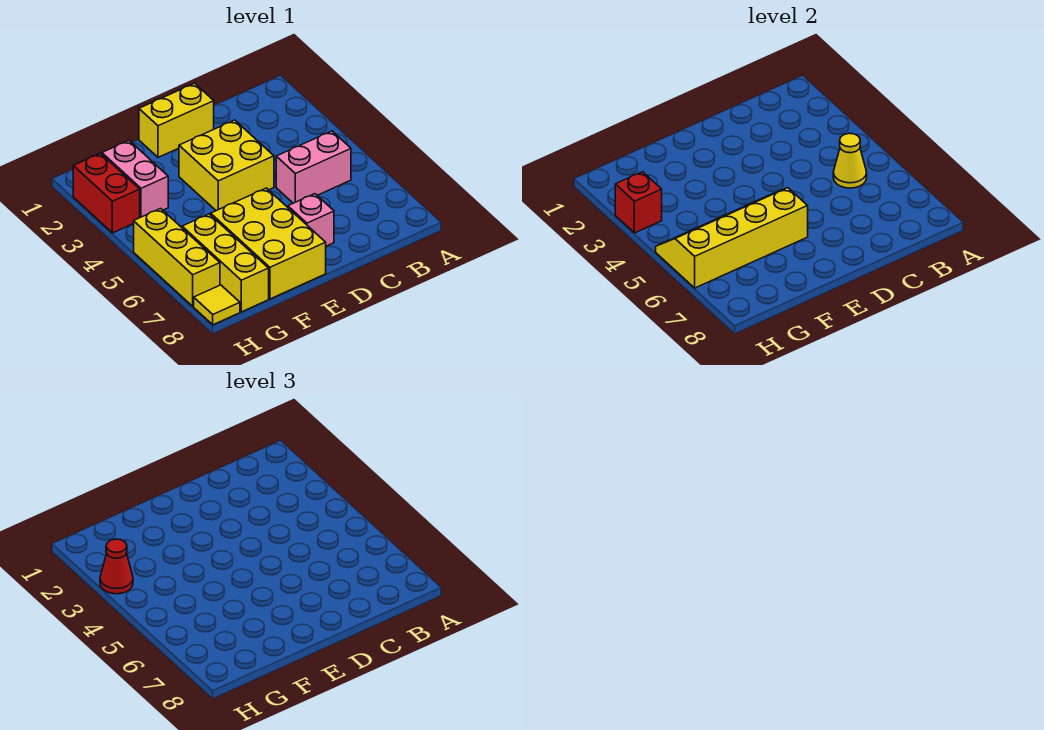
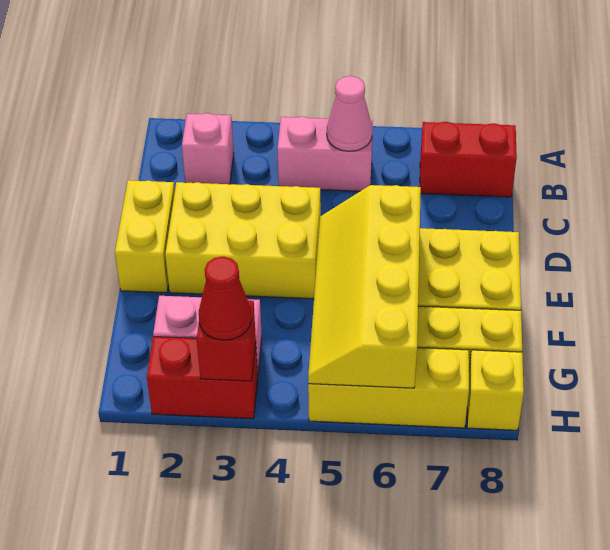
pink 1x2 brick [276,131,351,203] -> pink 1x2 brick turned to [277,116,373,191]
yellow 1x1 cone [833,133,867,188] -> pink 1x1 cone [327,76,372,151]
none -> red 1x2 brick [420,122,517,197]
yellow 2x2 brick [179,120,274,211] -> yellow 2x3 brick [165,182,321,299]
pink 1x1 brick [288,194,334,246] -> pink 1x1 brick moved to [182,113,234,184]
yellow 1x1 tile [194,285,240,325] -> yellow 1x1 brick [467,350,524,430]

